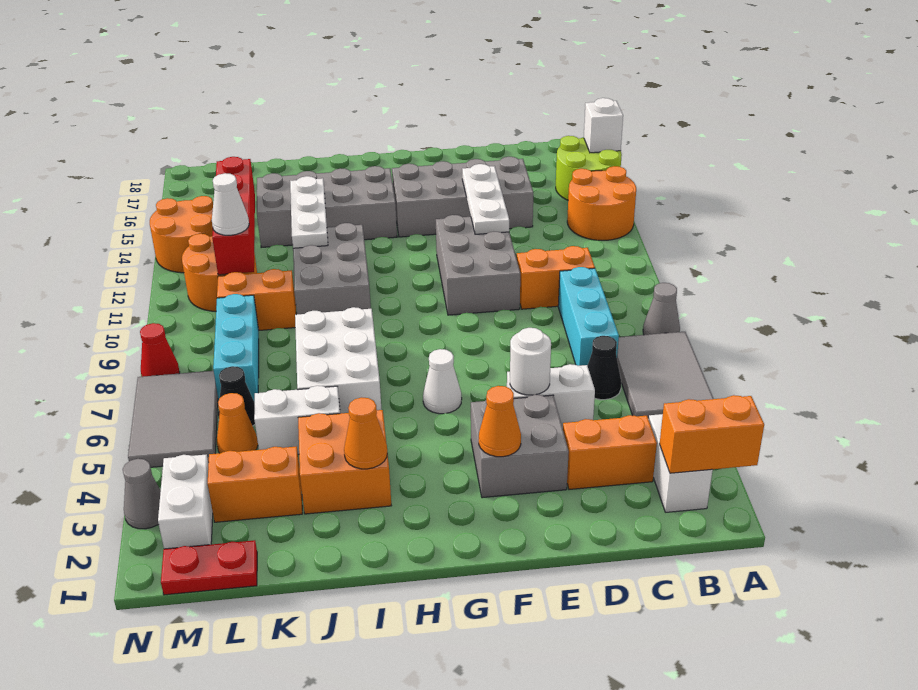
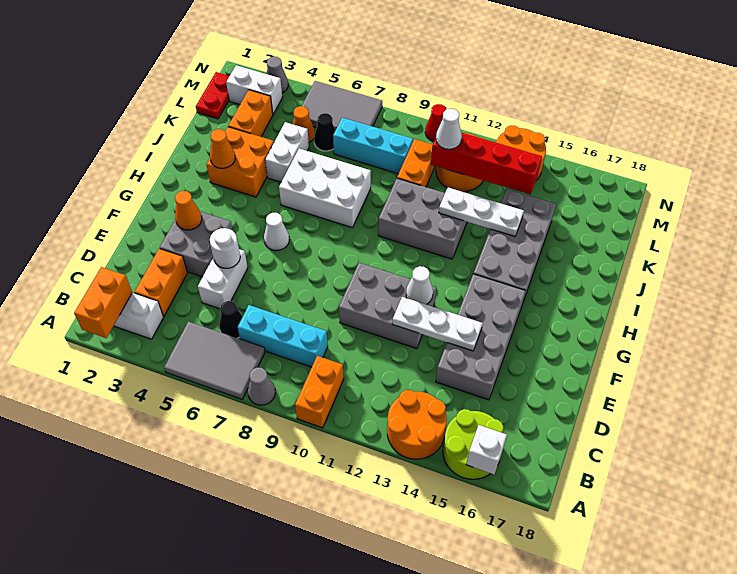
orange 1x2 brick [517,246,595,309] -> orange 1x2 brick moved to [295,356,344,428]
none -> white 1x1 cone [406,266,433,304]
red 1x1 cone [140,323,180,377] -> red 1x1 cone moved to [425,104,446,141]

